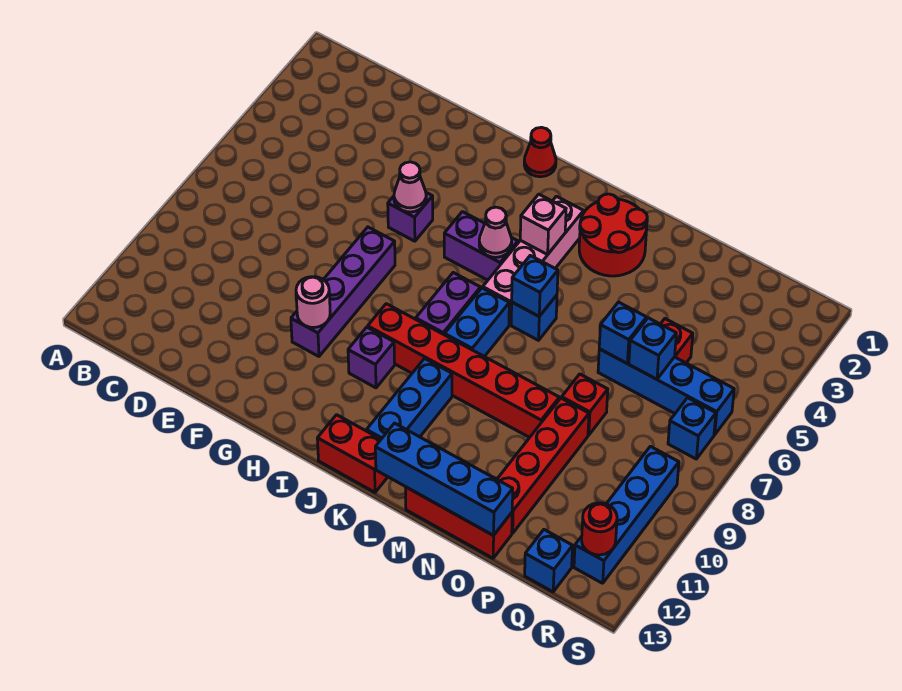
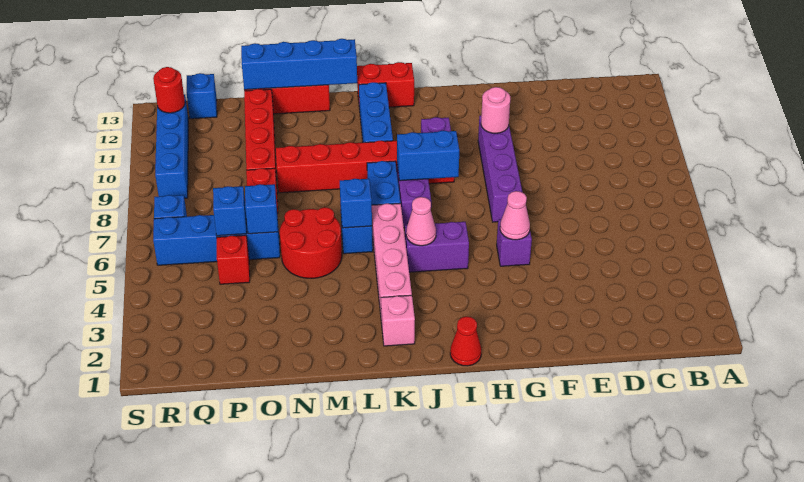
none -> blue 1x2 brick [397,131,459,181]
pink 1x1 brick [520,194,566,255] -> pink 1x1 brick moved to [381,295,415,346]
red 2x2 round brick [579,194,647,276] -> red 2x2 round brick moved to [280,207,342,278]

